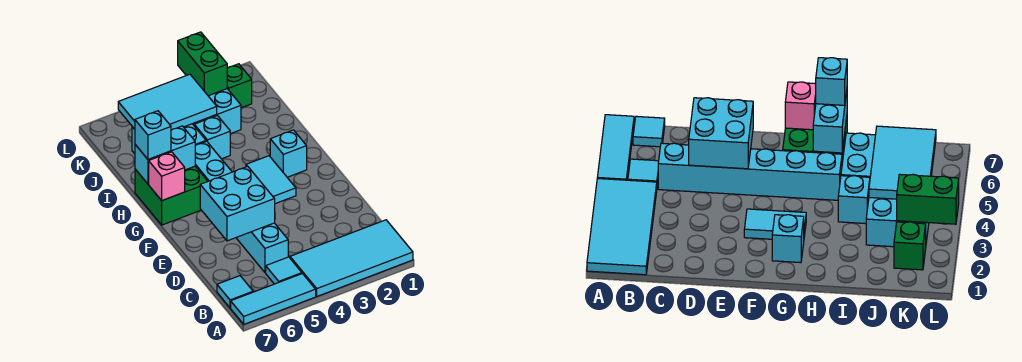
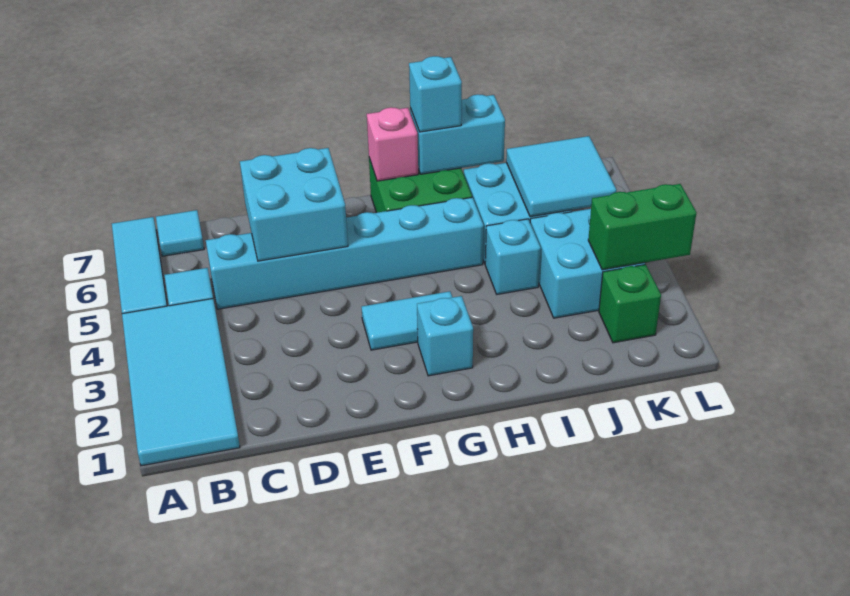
cyan 1x2 brick [135,126,195,184] -> cyan 1x2 brick turned to [410,94,505,174]
cyan 2x3 tile [118,74,217,130] -> cyan 2x2 tile [506,136,616,217]

